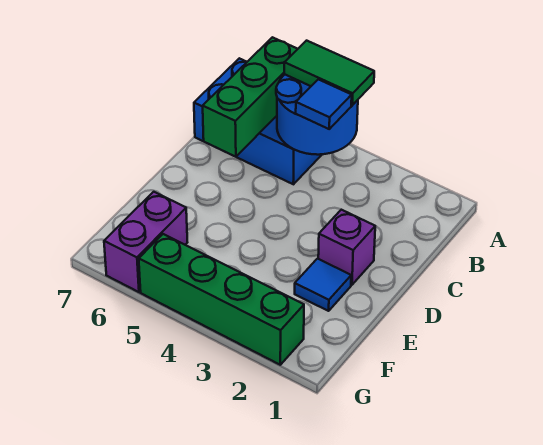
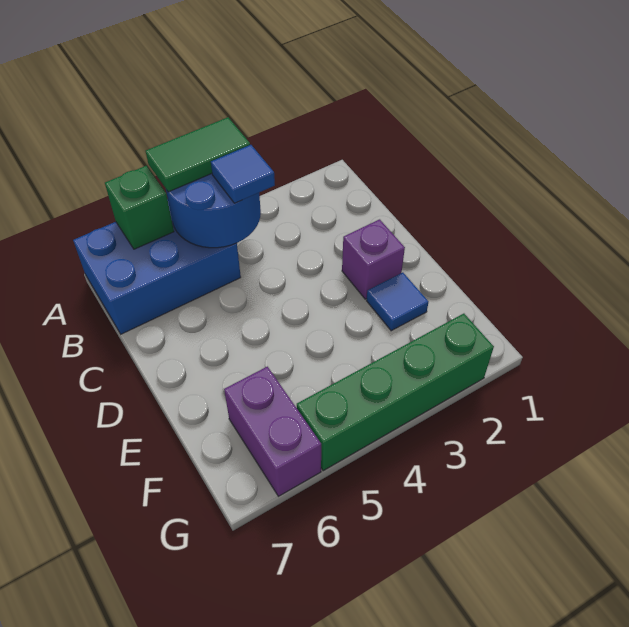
green 1x3 brick [203,37,297,157] -> green 1x1 brick [105,166,174,249]

